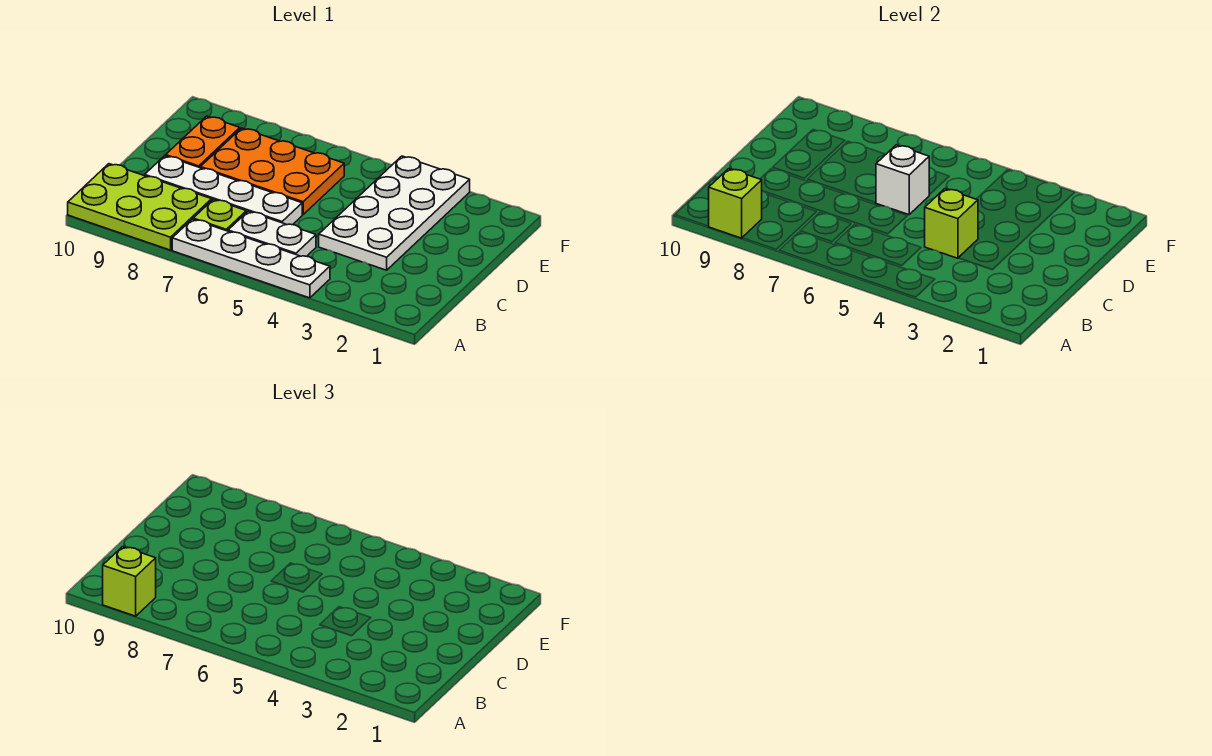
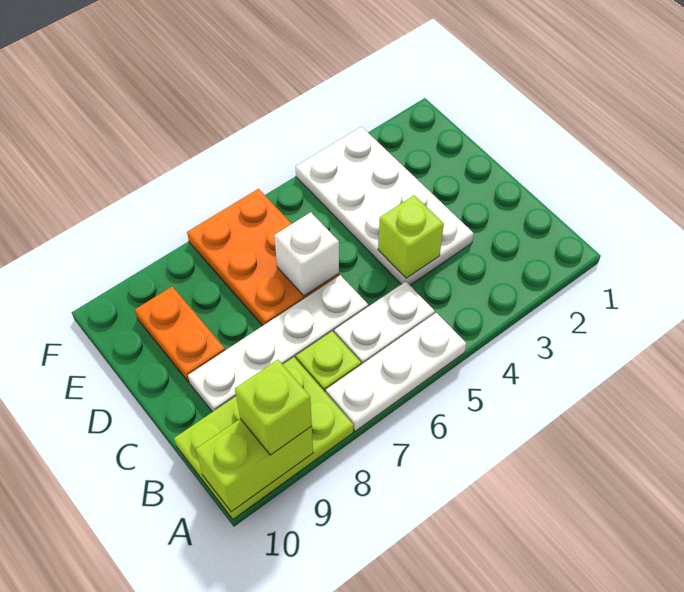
white 1x4 plate [172,219,330,298] -> white 1x3 plate [326,313,466,431]
lime 1x1 brick [708,169,762,238] -> lime 1x2 brick [196,419,313,512]
orange 2x3 plate [200,128,344,215] -> orange 2x3 plate turned to [187,189,339,326]

